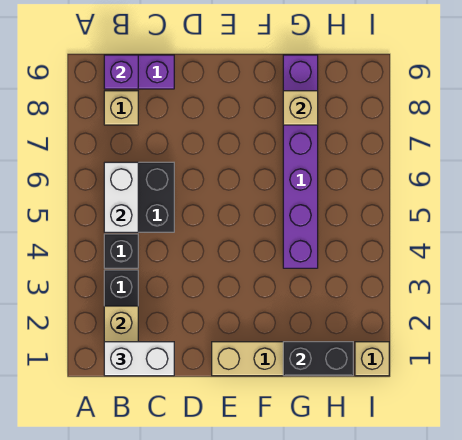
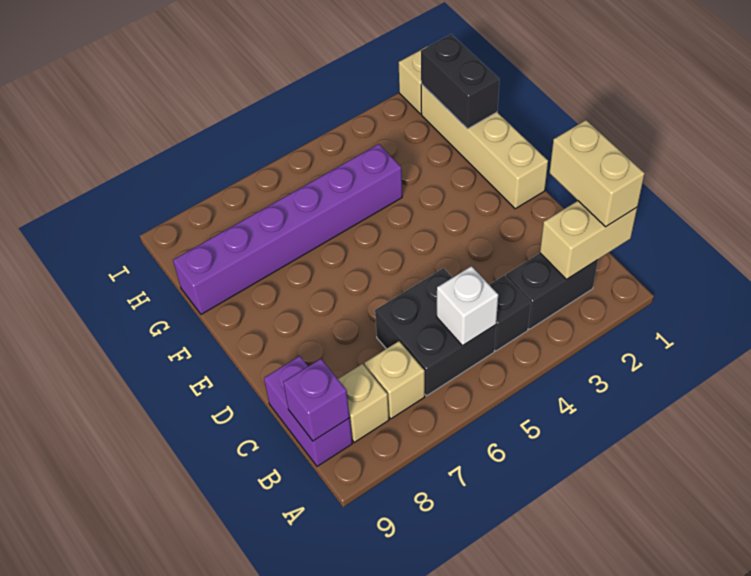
white 1x2 brick [104,342,174,376] -> tan 1x2 brick [549,120,645,227]
white 1x2 brick [104,162,138,232] -> white 1x1 brick [437,266,498,346]
tan 1x1 brick [283,91,318,125] -> tan 1x1 brick moved to [364,341,425,419]

